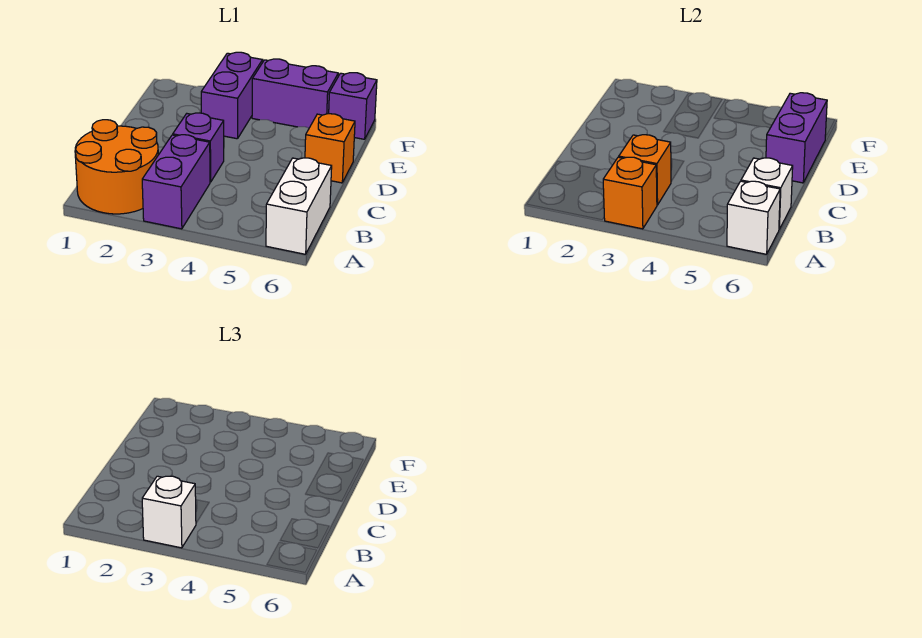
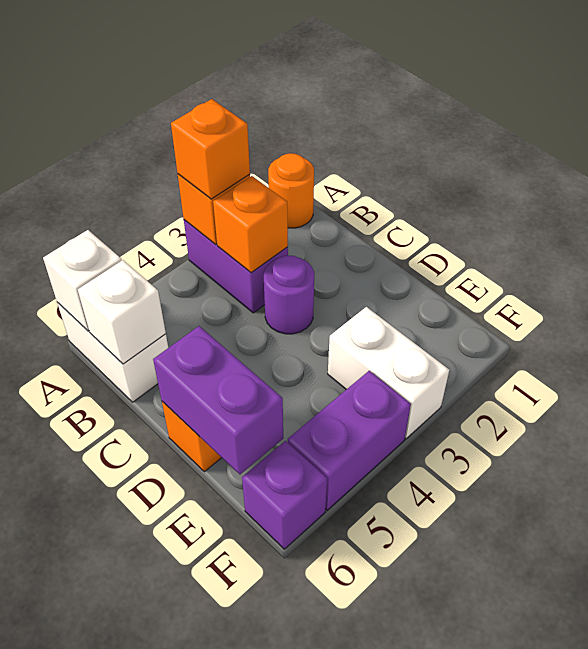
orange 2x2 round brick [75,120,158,214] -> orange 1x1 round brick [268,153,314,228]
white 1x1 brick [142,476,196,548] -> orange 1x1 brick [171,99,250,199]
purple 1x1 brick [173,113,224,182] -> purple 1x1 round brick [264,255,314,334]
purple 1x2 brick [201,52,263,139] -> white 1x2 brick [328,307,449,439]

